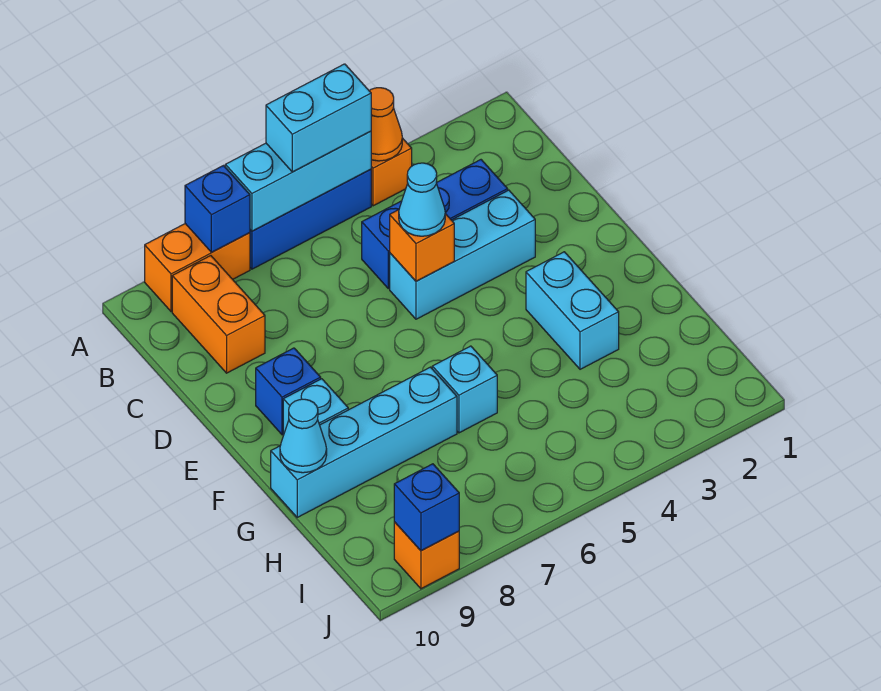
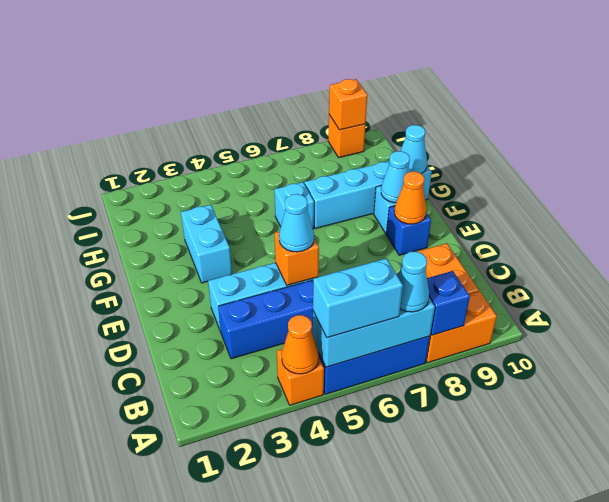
none -> cyan 1x1 cone [398,251,429,312]
none -> orange 1x1 cone [394,171,426,224]
none -> cyan 1x1 cone [381,151,410,203]
blue 1x1 brick [394,464,459,551] -> orange 1x1 brick [329,79,367,130]

